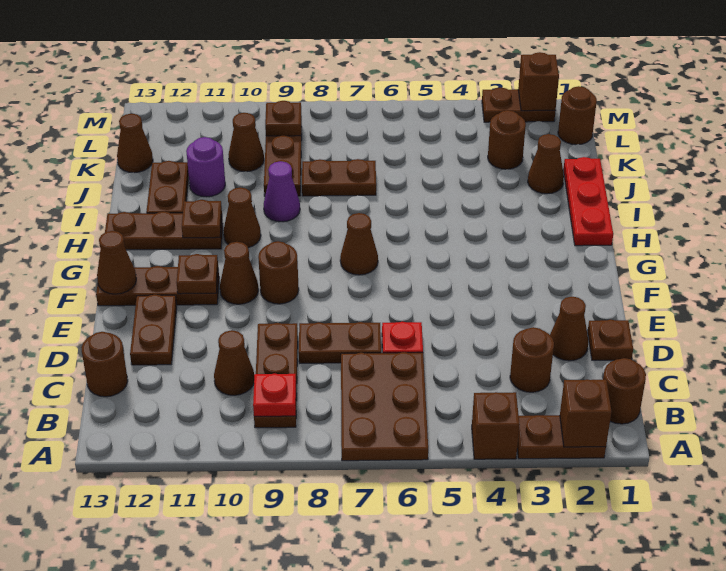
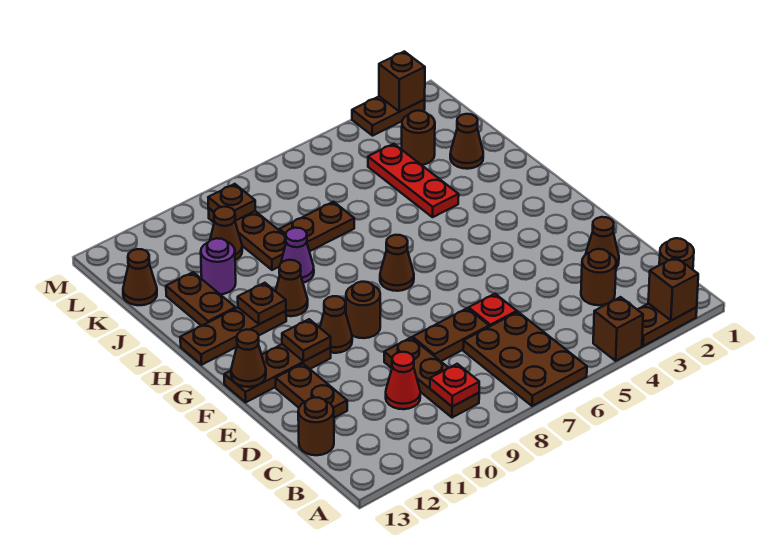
brown 1x1 cone [214,330,254,395] -> red 1x1 cone [386,352,420,409]
brown 1x1 plate [588,320,633,360] -> none
red 1x3 plate [563,157,613,246] -> red 1x3 plate moved to [368,144,459,217]
brown 1x1 round brick [558,86,597,145] -> none

